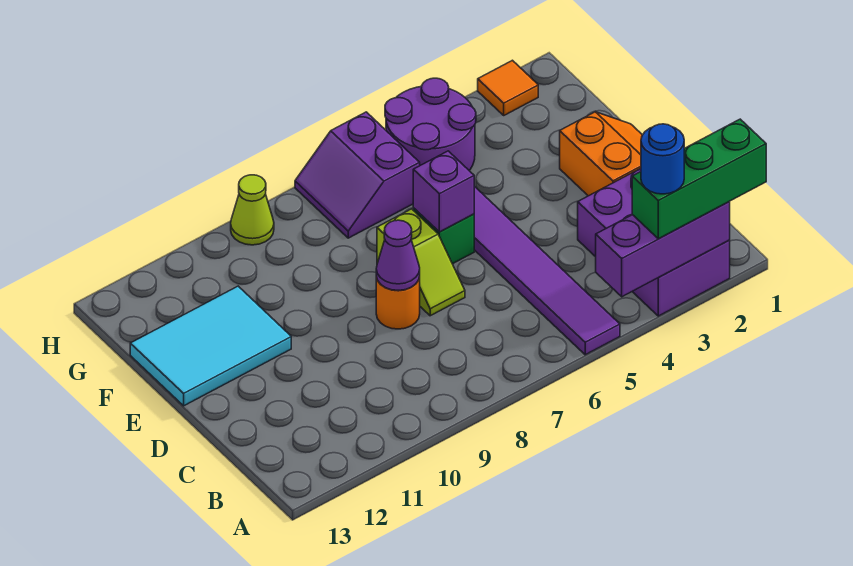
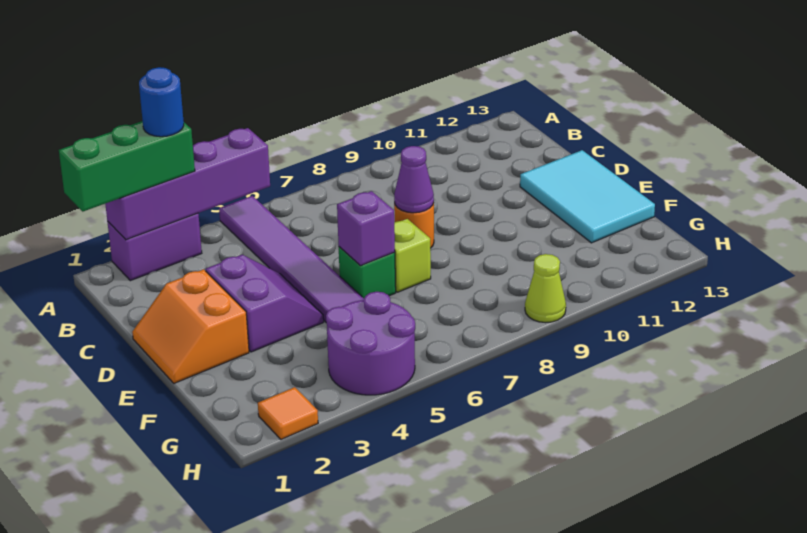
purple 2x3 brick [578,168,730,316] -> purple 1x2 brick [107,213,202,281]
purple 1x3 brick [596,202,730,297] -> purple 1x4 brick [105,128,270,240]
cyan 2x3 tile [130,286,291,406] -> cyan 2x3 tile turned to [520,150,655,243]
purple 2x2 slope [295,112,420,238] -> purple 2x2 slope moved to [206,255,324,352]

